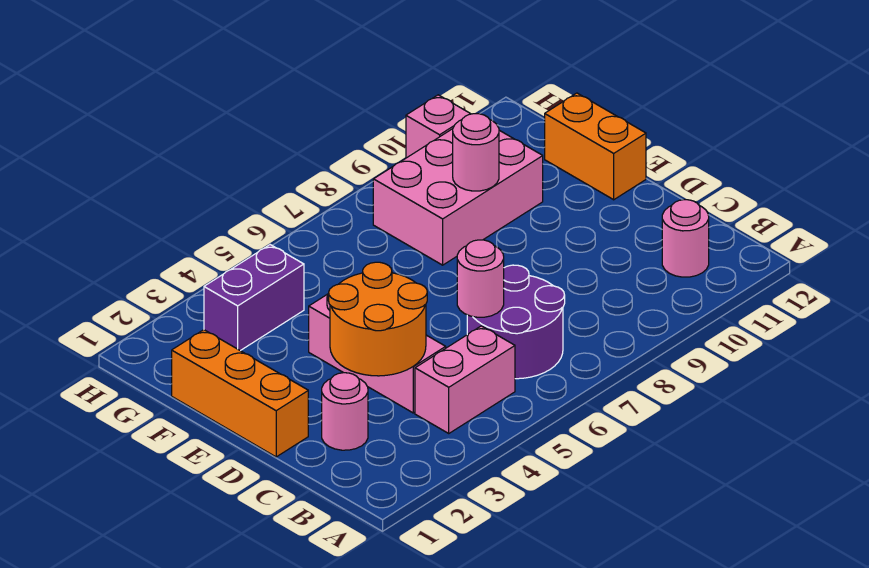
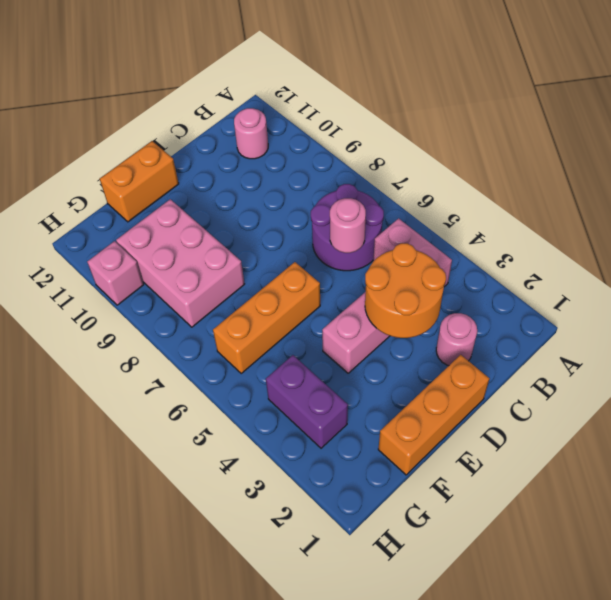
none -> orange 1x3 brick [213,262,320,373]
pink 1x1 round brick [453,114,499,191] -> none

